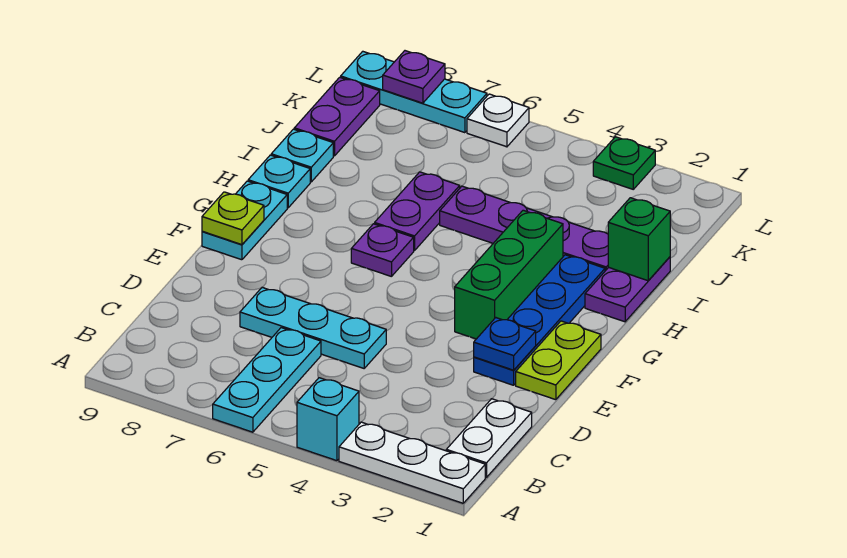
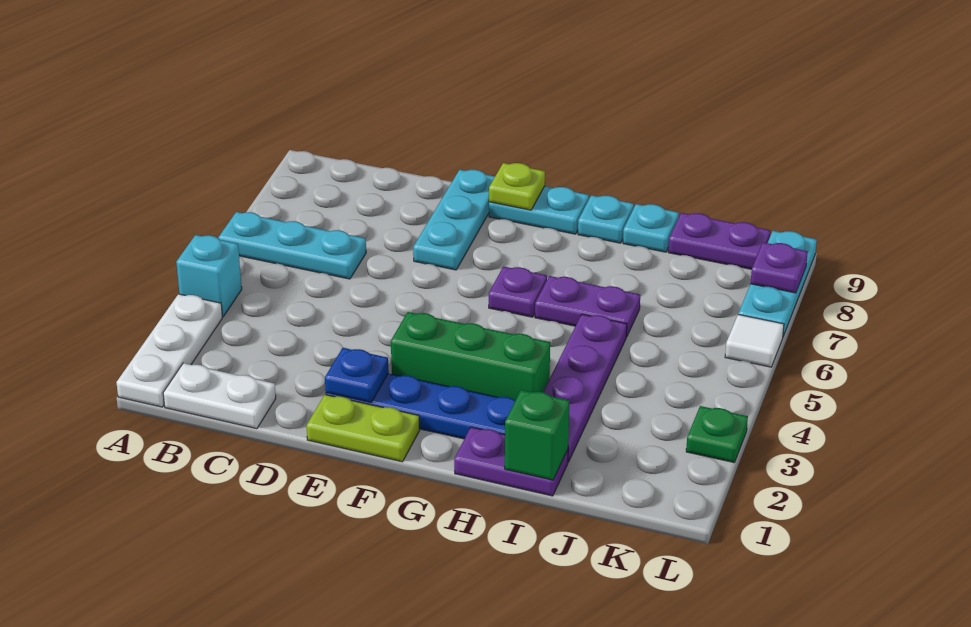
cyan 1x3 plate [240,287,386,368] -> cyan 1x3 plate moved to [413,170,495,270]
white 1x1 plate [467,94,529,147] -> white 1x1 tile [725,315,784,367]

